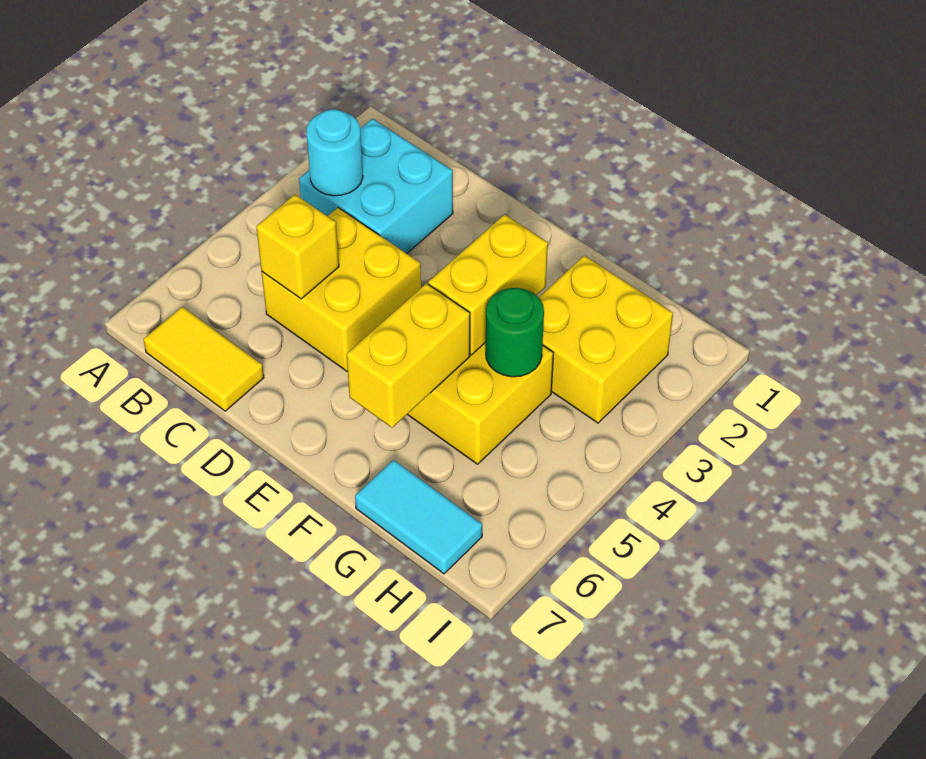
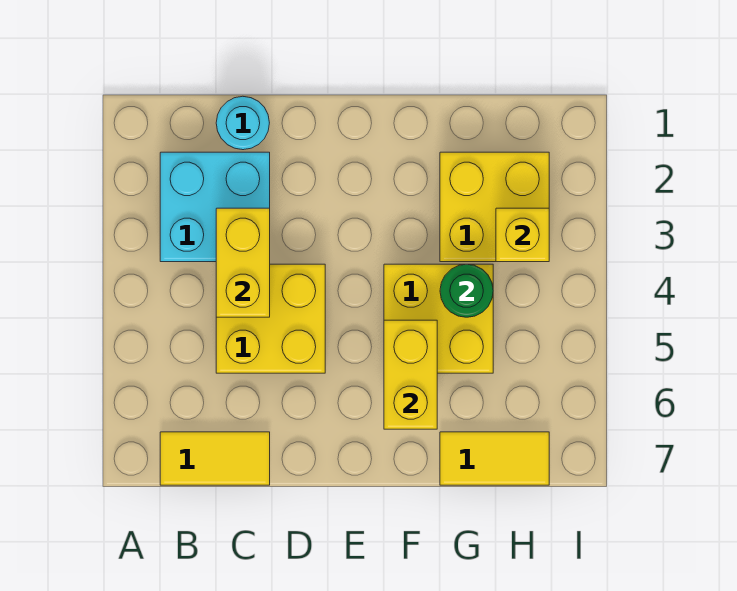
cyan 1x1 round brick [306,109,363,196] -> cyan 1x1 round brick moved to [216,96,269,150]
yellow 1x1 brick [256,195,339,299] -> yellow 1x1 brick moved to [496,208,549,262]
yellow 1x2 brick [428,214,548,355] -> yellow 1x2 brick moved to [216,208,270,317]
cyan 1x2 tile [355,460,482,574] -> yellow 1x2 tile [440,432,549,485]

